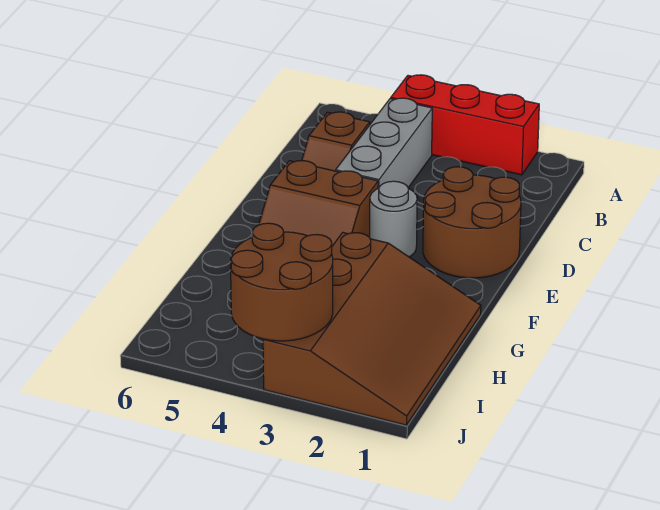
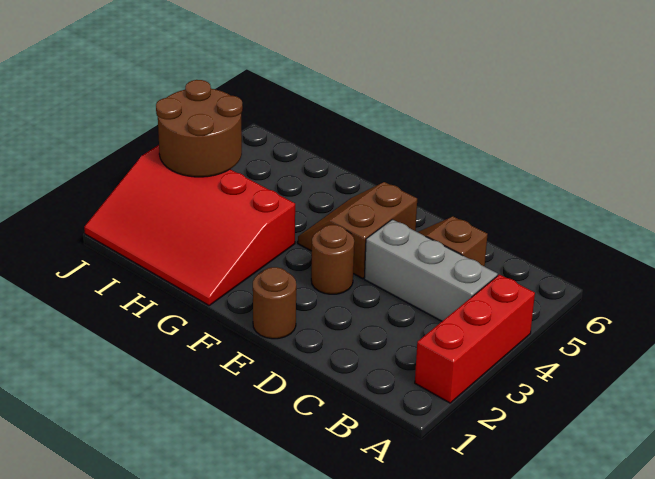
brown 2x2 round brick [423,167,521,278] -> brown 1x1 round brick [253,267,296,339]
grey 1x1 round brick [370,181,417,257] -> brown 1x1 round brick [311,225,354,294]
brown 3x4 slope [263,233,481,425] -> red 3x4 slope [84,145,295,305]

